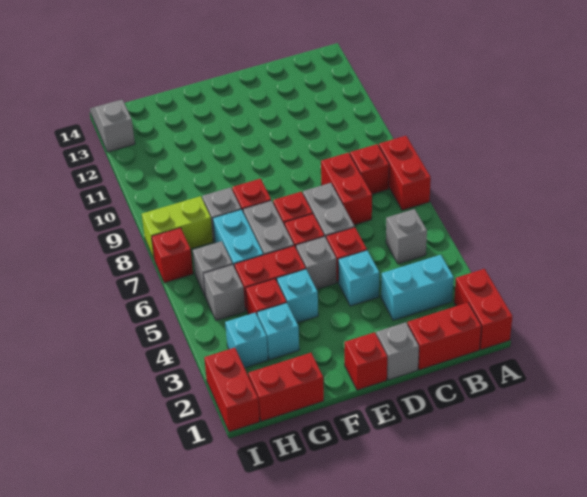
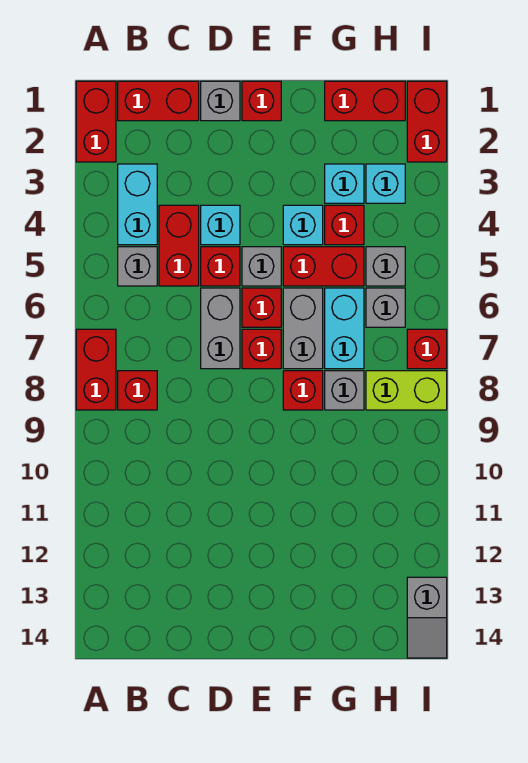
cyan 1x2 brick [381,255,454,320] -> cyan 1x2 brick turned to [118,164,157,245]
red 1x2 brick [321,153,372,225] -> red 1x2 brick moved to [159,205,199,286]

